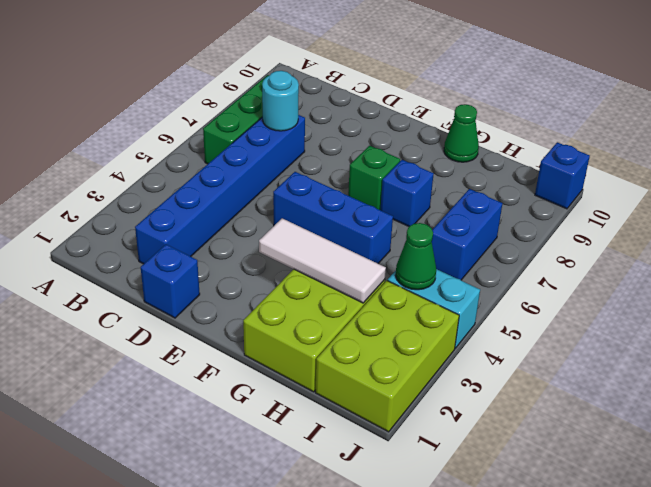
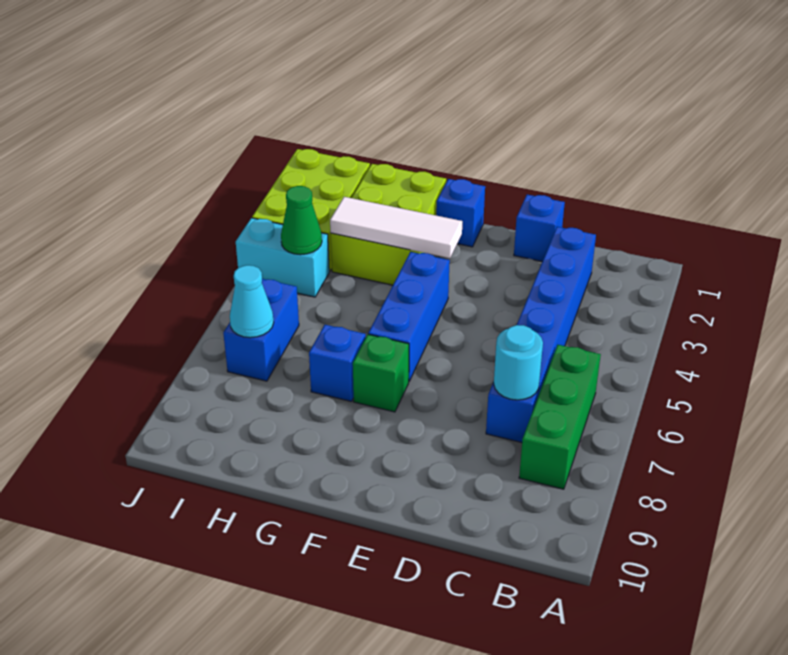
blue 1x3 brick [273,172,393,263] -> blue 1x3 brick turned to [368,252,450,381]
green 1x1 cone [444,104,479,162] -> none
none -> cyan 1x1 cone [230,265,274,338]
blue 1x1 brick [535,142,590,209] -> blue 1x1 brick moved to [436,179,485,247]

